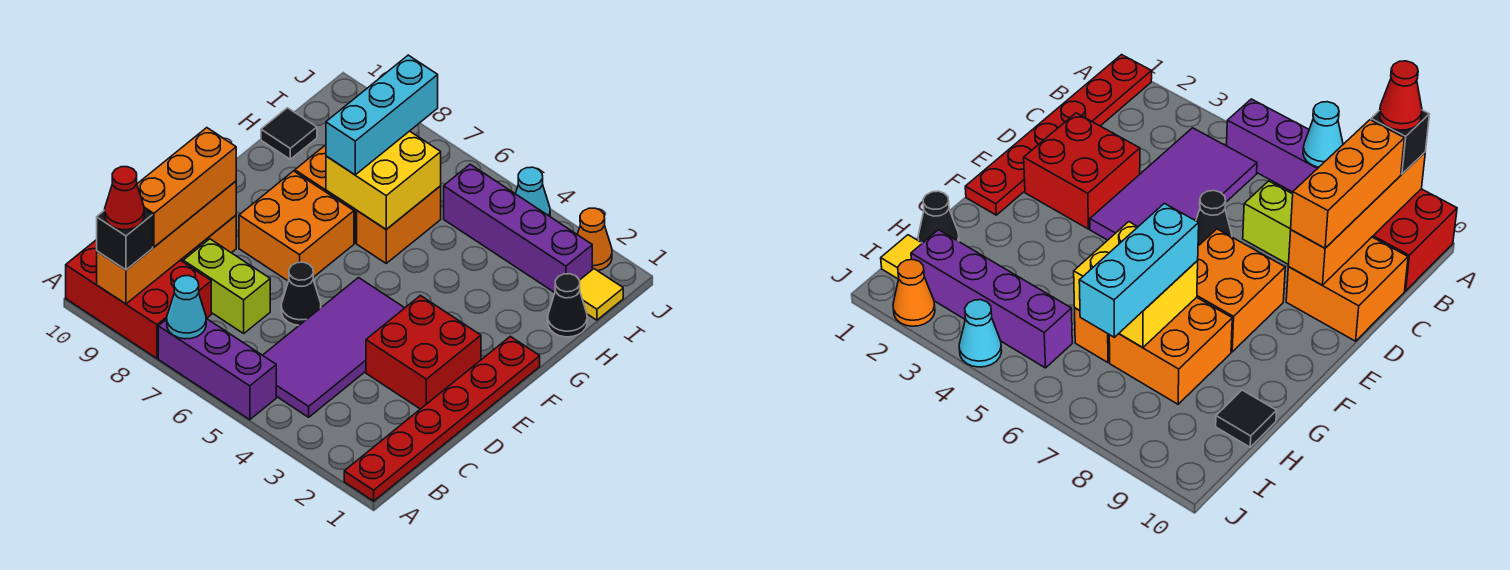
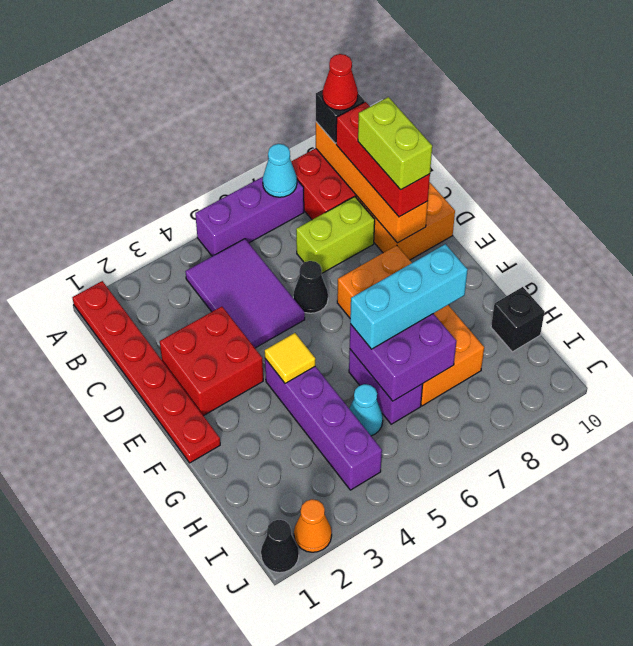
purple 2x4 tile [263,278,404,417] -> purple 2x3 tile [185,239,305,348]
orange 1x3 brick [137,128,236,247] -> red 1x3 brick [336,102,430,217]
none -> lime 1x2 brick [358,97,432,190]
orange 1x2 brick [357,186,441,263] -> purple 1x2 brick [349,350,423,424]
yellow 2x2 brick [326,131,441,229] -> purple 2x2 brick [350,314,456,401]
cyan 1x3 brick [326,55,438,175] -> cyan 1x3 brick turned to [350,244,468,349]
black 1x1 cone [548,274,587,337] -> black 1x1 cone moved to [261,520,299,573]
black 1x1 tile [261,108,317,159] -> black 1x1 brick [491,287,545,352]
yellow 1x1 tile [579,269,623,320] -> yellow 1x1 tile moved to [265,333,315,383]
purple 1x4 brick [444,164,592,293] -> purple 1x4 brick turned to [265,359,382,490]
cyan 1x1 cone [516,167,550,216] -> cyan 1x1 cone moved to [349,384,383,436]

